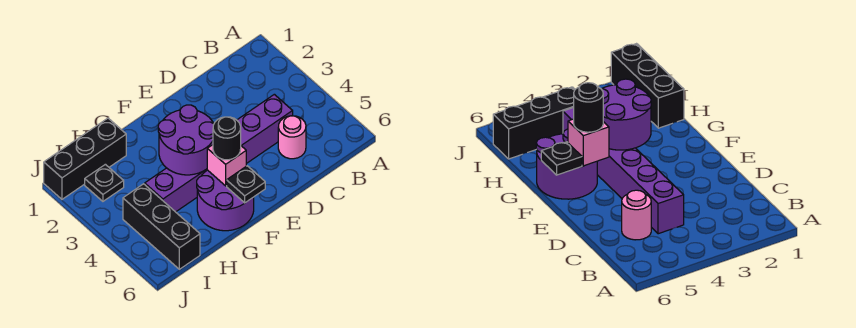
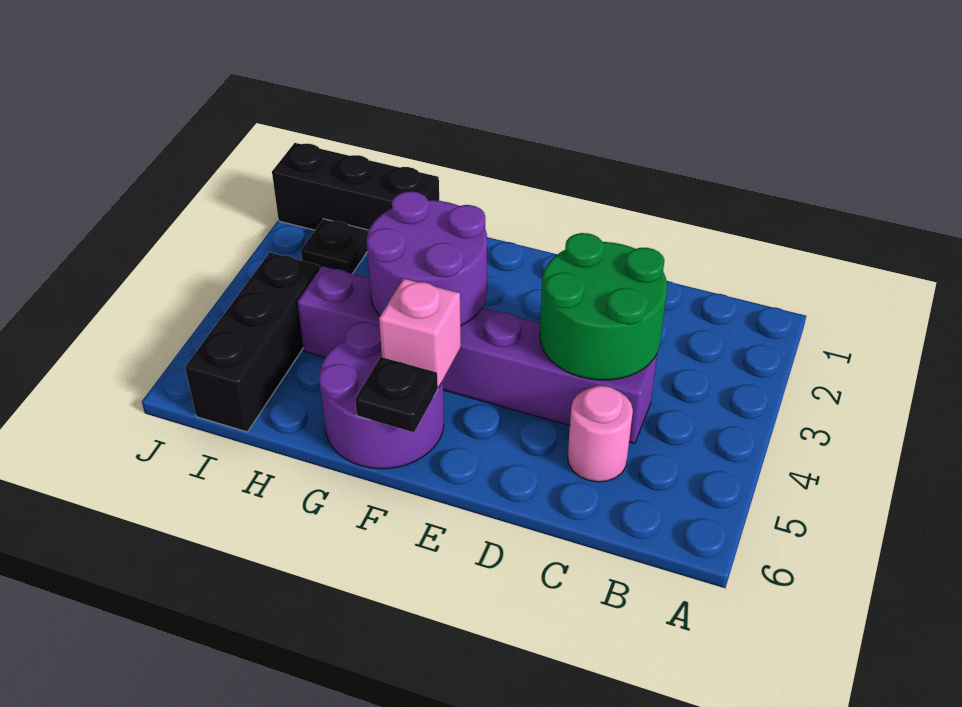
none -> green 2x2 round brick [540,233,667,380]
black 1x1 round brick [213,117,241,160] -> none

